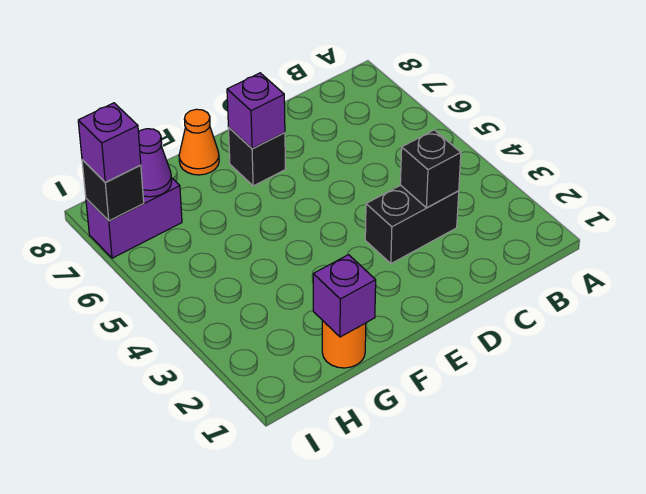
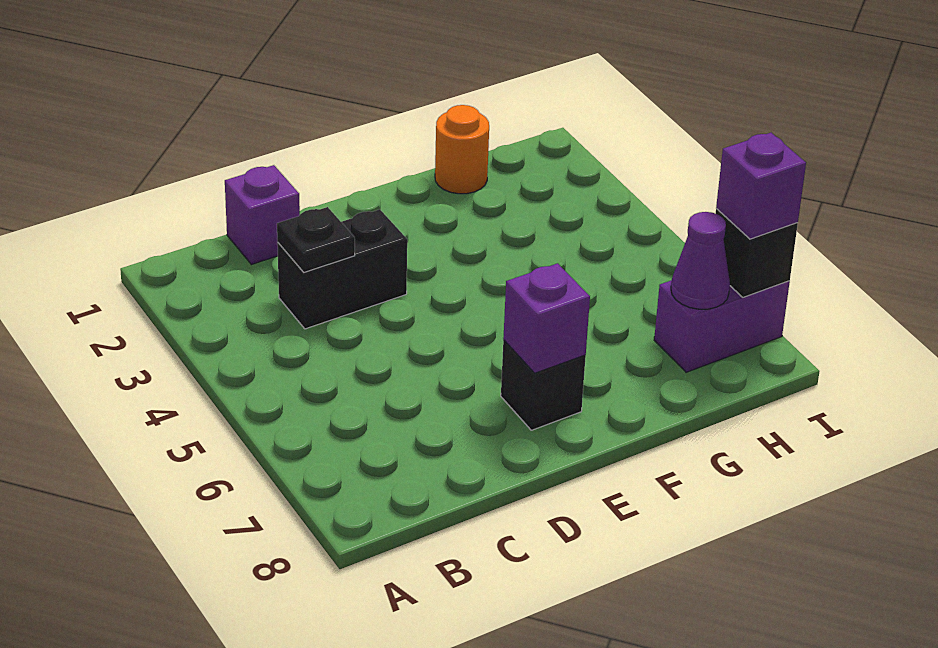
black 1x1 brick [400,130,461,208] -> black 1x1 plate [277,207,355,272]
orange 1x1 cone [179,109,219,175] -> none
purple 1x1 brick [313,255,376,337] -> purple 1x1 brick moved to [225,165,300,264]

